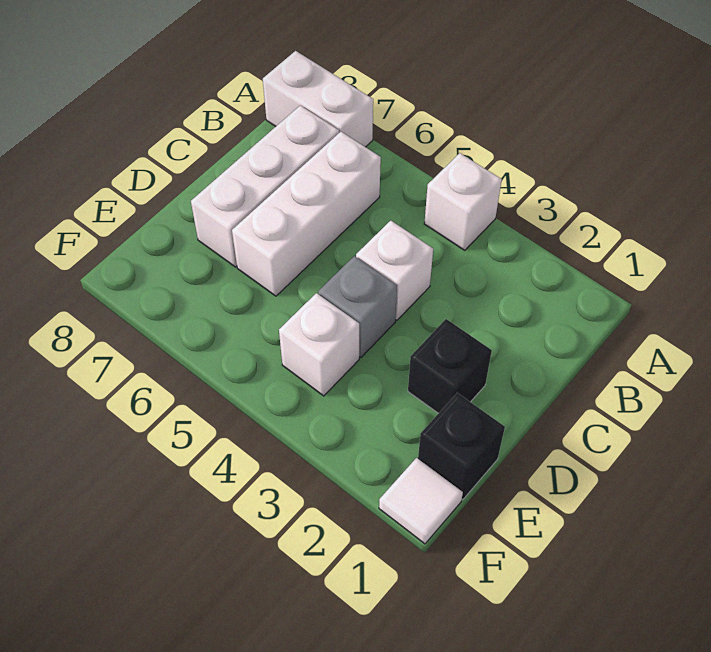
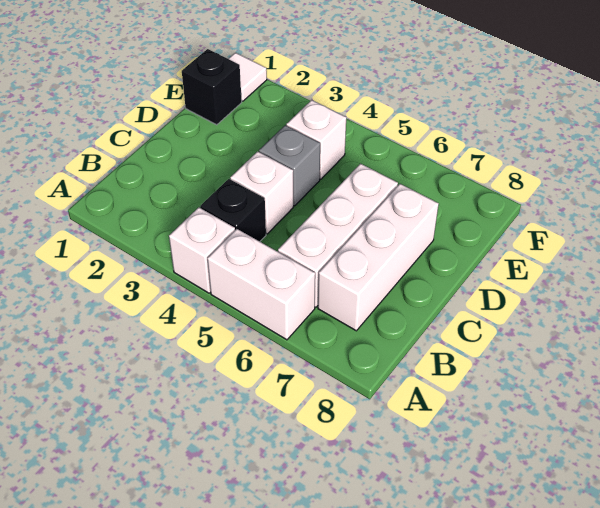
white 1x2 brick [263,51,373,147] -> white 1x2 brick moved to [207,229,315,340]
black 1x1 brick [408,319,492,413] -> black 1x1 brick moved to [200,179,266,241]

